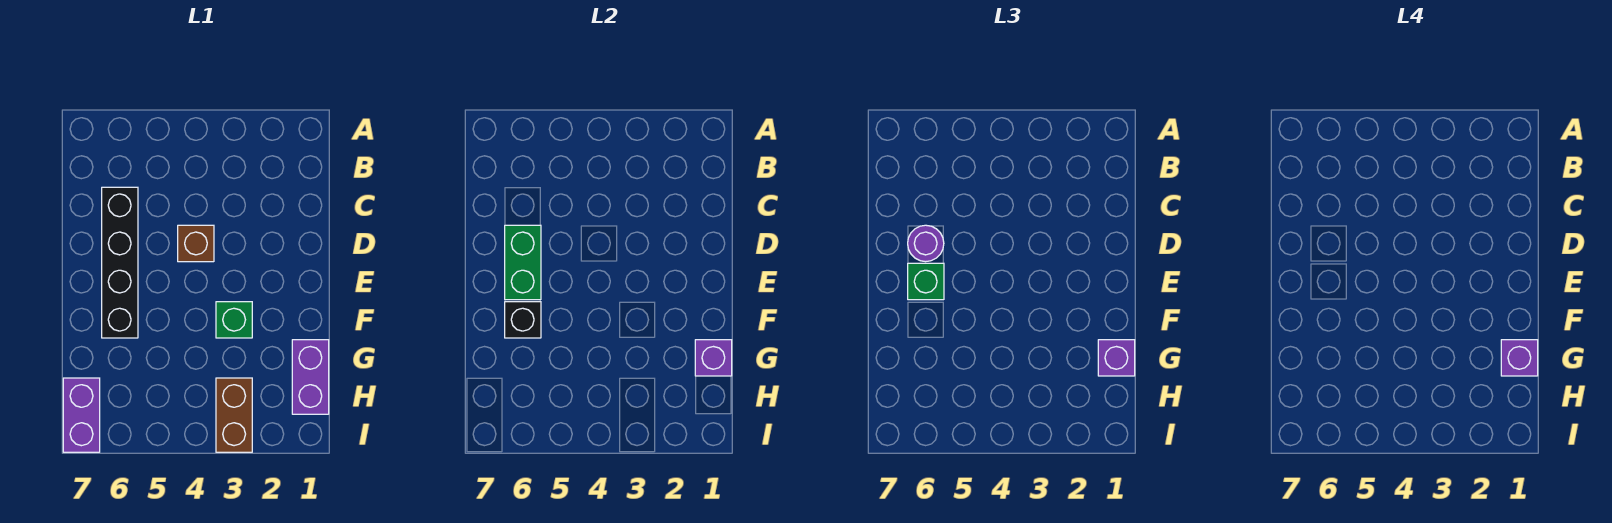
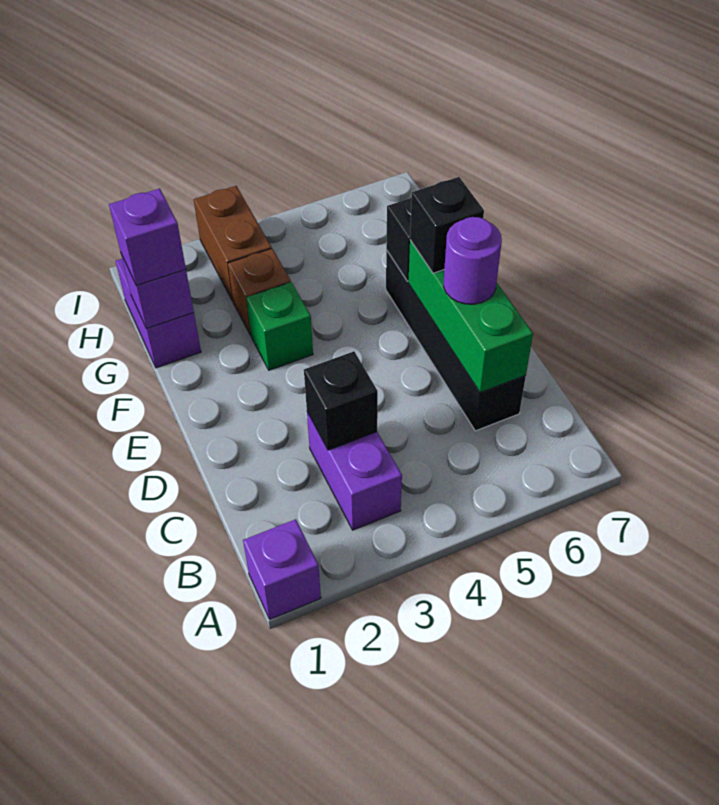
none -> black 1x1 brick [304,351,378,450]
brown 1x1 brick [178,225,214,262] -> brown 1x1 brick moved to [228,249,291,335]
green 1x2 brick [505,225,541,300] -> green 1x3 brick [408,240,533,392]
green 1x1 brick [908,263,944,300] -> black 1x1 brick [410,177,484,273]
purple 1x1 brick [1501,340,1538,376] -> purple 1x1 brick moved to [243,519,321,619]
purple 1x2 brick [63,378,100,452] -> purple 1x2 brick moved to [307,412,402,530]

